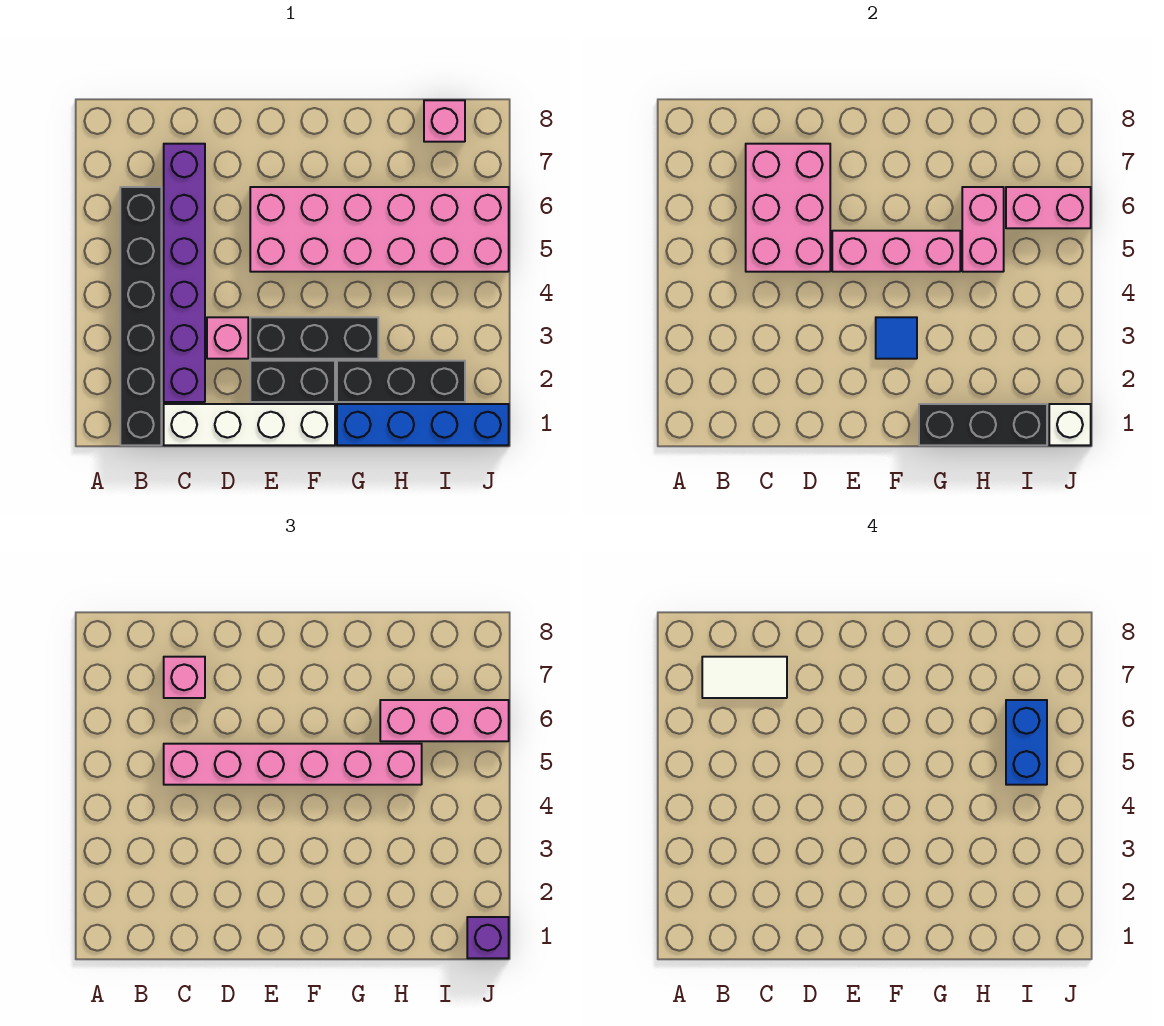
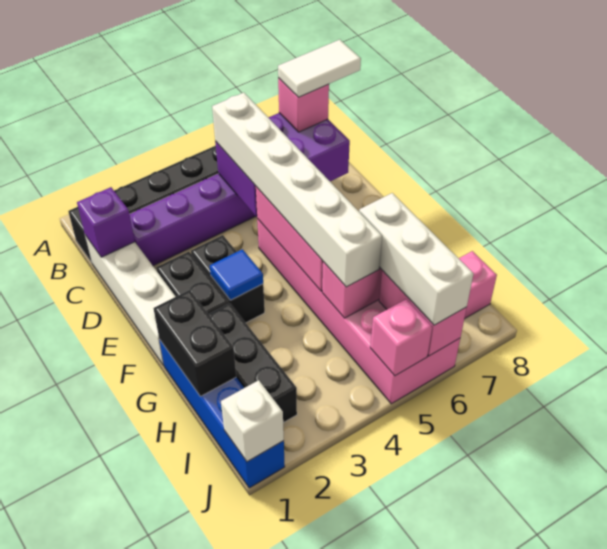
white 1x2 tile [702,657,787,698] -> white 1x2 tile turned to [278,40,361,97]
pink 2x3 brick [746,144,830,272] -> purple 2x3 brick [215,113,350,217]
pink 1x6 brick [164,744,422,785] -> white 1x6 brick [212,93,382,287]
pink 1x1 brick [207,317,248,359] -> pink 1x1 brick moved to [370,299,432,376]
black 1x3 brick [250,317,378,359] -> black 1x2 brick [191,235,265,323]
black 1x3 brick [919,404,1047,445] -> black 1x2 brick [153,290,236,397]
pink 1x3 brick [380,700,509,741] -> white 1x3 brick [359,193,474,325]
blue 1x2 brick [1006,700,1047,785] -> none
purple 1x1 brick [467,917,509,958] -> purple 1x1 brick moved to [77,187,135,257]

